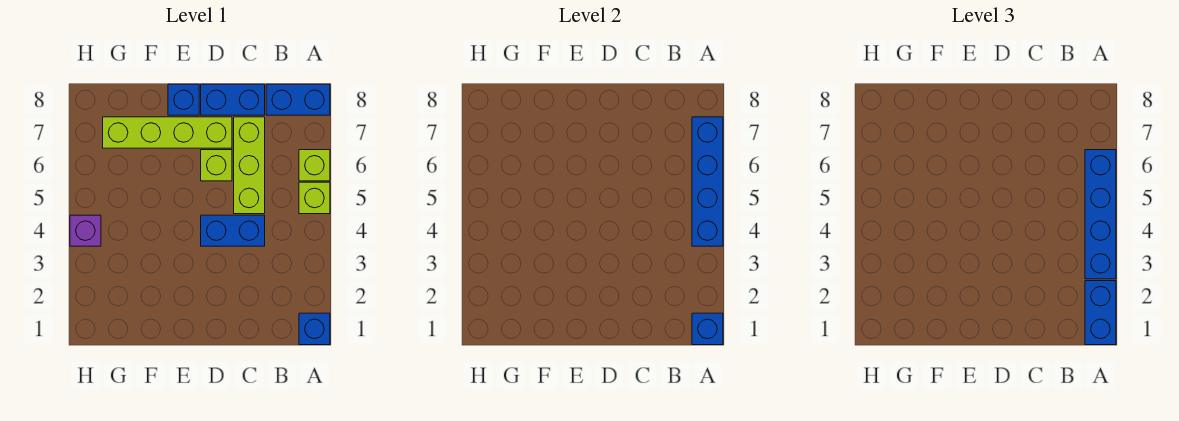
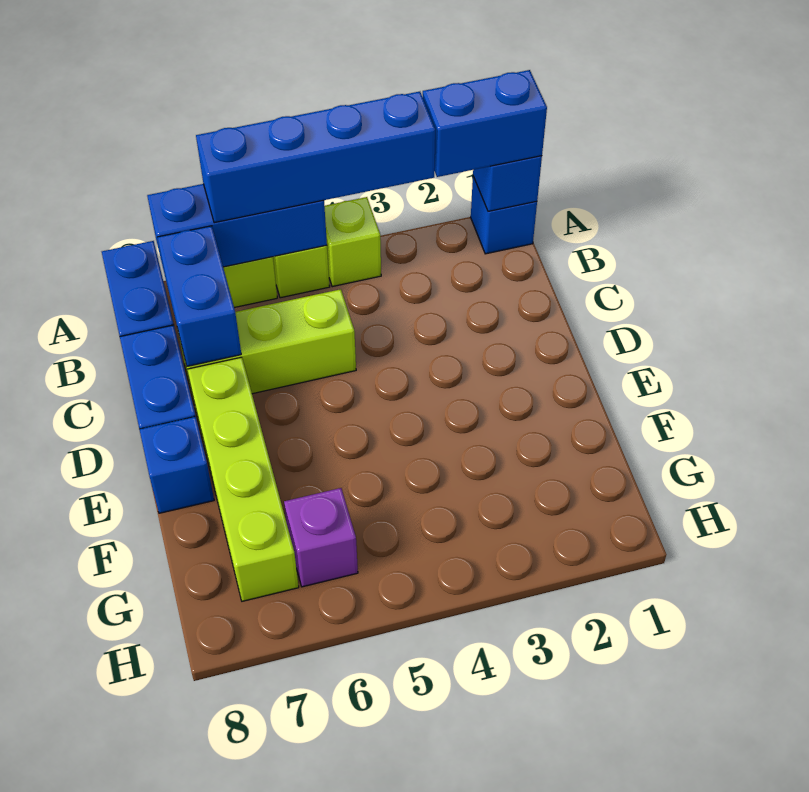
blue 1x4 brick [692,117,723,246] -> blue 1x3 brick [147,184,327,274]
blue 1x2 brick [201,215,265,246] -> blue 1x2 brick moved to [157,226,241,366]
lime 1x1 brick [201,150,232,181] -> lime 1x1 brick moved to [324,197,381,287]
purple 1x1 brick [70,215,101,246] -> purple 1x1 brick moved to [284,488,358,587]

